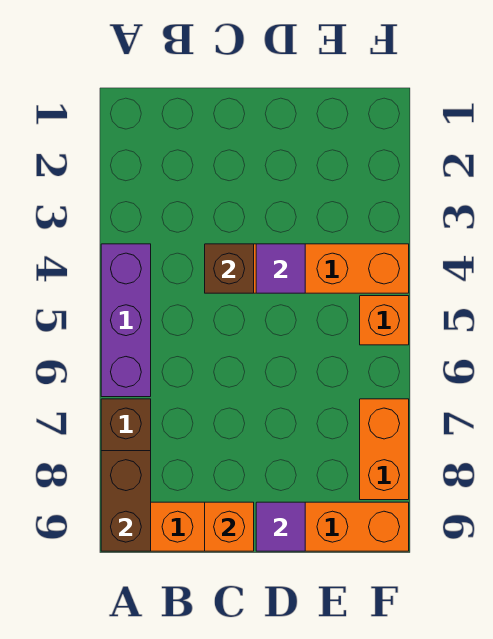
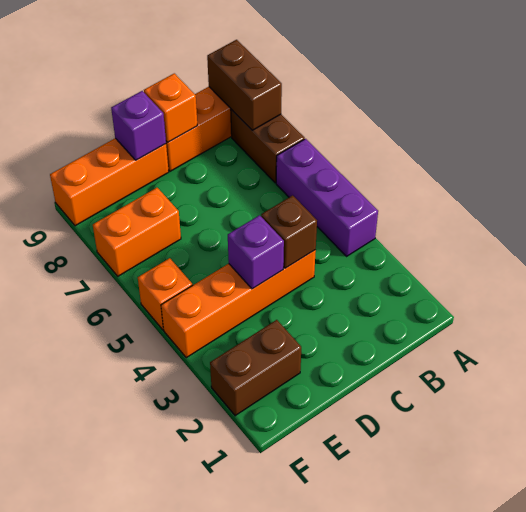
purple 1x1 tile [256,244,305,293] -> purple 1x1 brick [228,215,284,289]
purple 1x1 tile [256,502,305,551] -> purple 1x1 brick [111,91,166,160]
none -> brown 1x2 brick [210,320,301,416]
orange 1x2 brick [360,399,409,500] -> orange 1x2 brick turned to [93,188,181,276]

